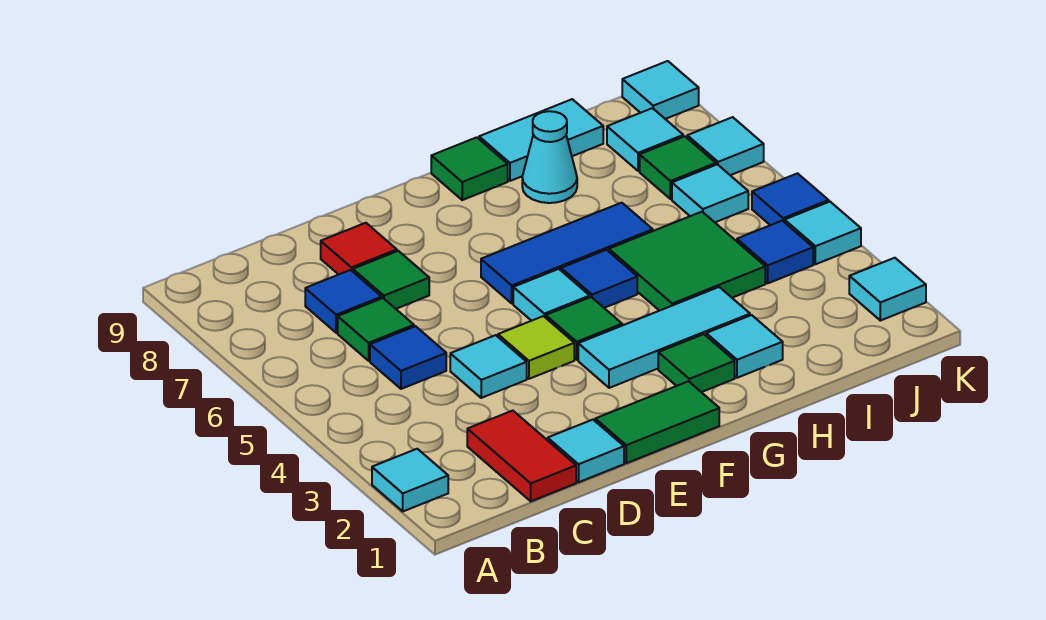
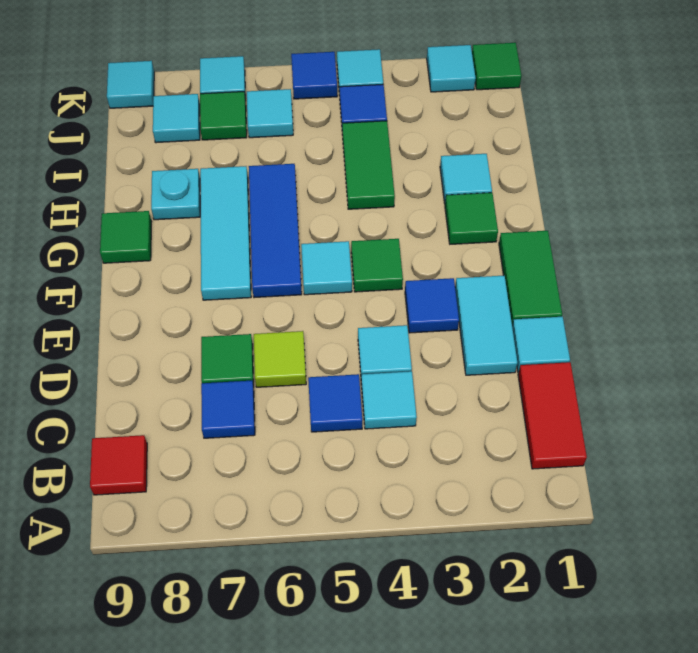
cyan 1x1 tile [372,449,448,511] -> cyan 1x1 tile moved to [361,371,417,429]
red 1x2 tile [467,411,576,501] -> red 1x2 tile turned to [518,362,587,469]
green 1x1 tile [338,298,414,361] -> green 1x1 tile moved to [472,43,521,90]
red 1x1 tile [321,223,397,275] -> red 1x1 tile moved to [90,435,147,495]
lime 1x1 tile [498,316,574,379] -> lime 1x1 tile moved to [254,331,306,387]
cyan 1x3 tile [578,287,750,388] -> cyan 1x3 tile moved to [200,166,251,300]
blue 1x1 tile [561,250,637,308] -> blue 1x1 tile moved to [405,278,459,333]
green 2x2 tile [609,212,765,311] -> green 1x2 tile [342,121,395,209]
cyan 1x1 cone [522,111,577,203] -> cyan 1x1 plate [151,169,200,220]
cyan 1x2 tile [479,99,603,181] -> cyan 1x2 tile moved to [455,276,517,375]

